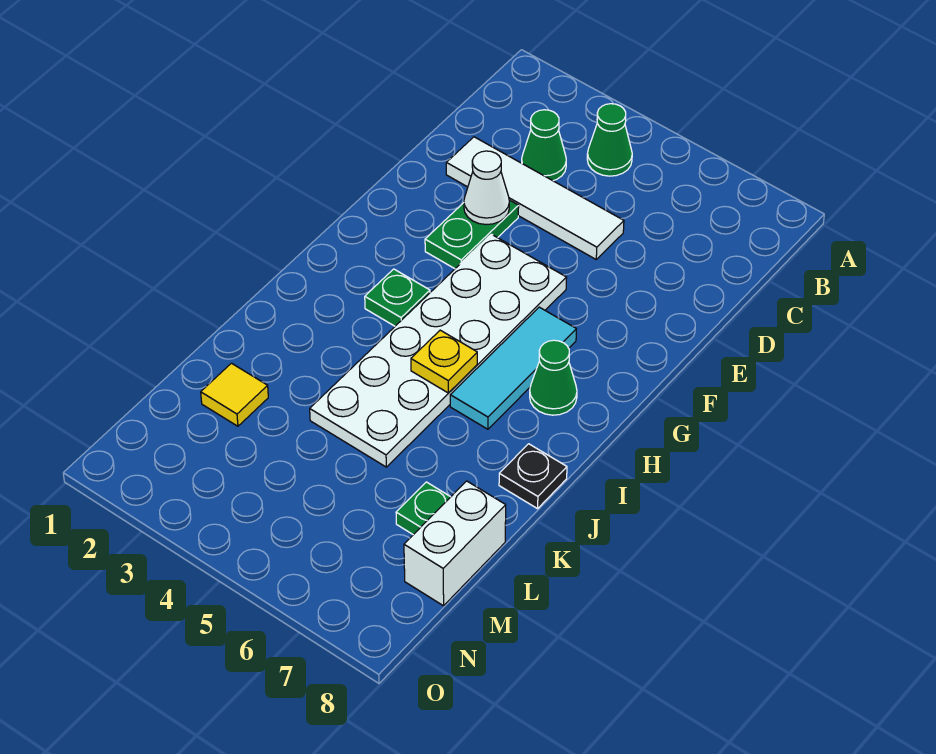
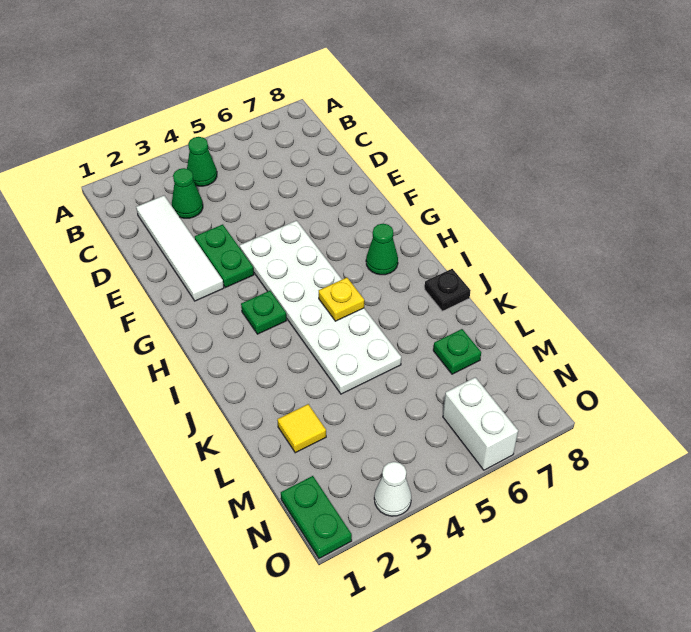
white 1x4 tile [446,137,624,259] -> white 1x4 tile turned to [136,196,224,301]
white 1x1 cone [464,151,509,225] -> white 1x1 cone moved to [374,462,411,516]
cyan 1x3 tile [450,307,576,429] -> none
white 1x2 brick [404,481,506,606] -> white 1x2 brick moved to [443,377,518,470]
none -> green 1x2 plate [281,476,352,558]

